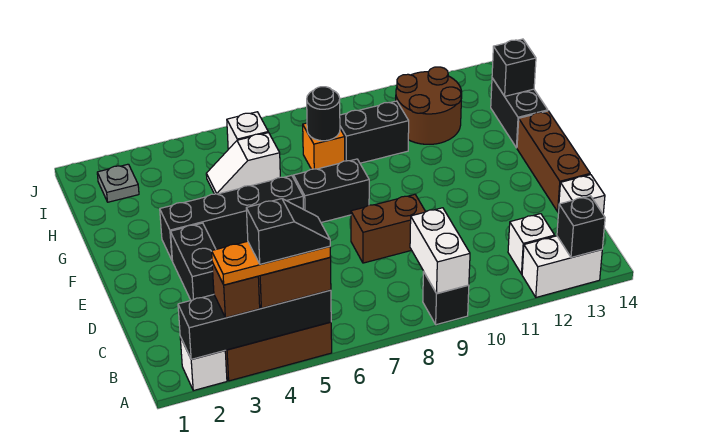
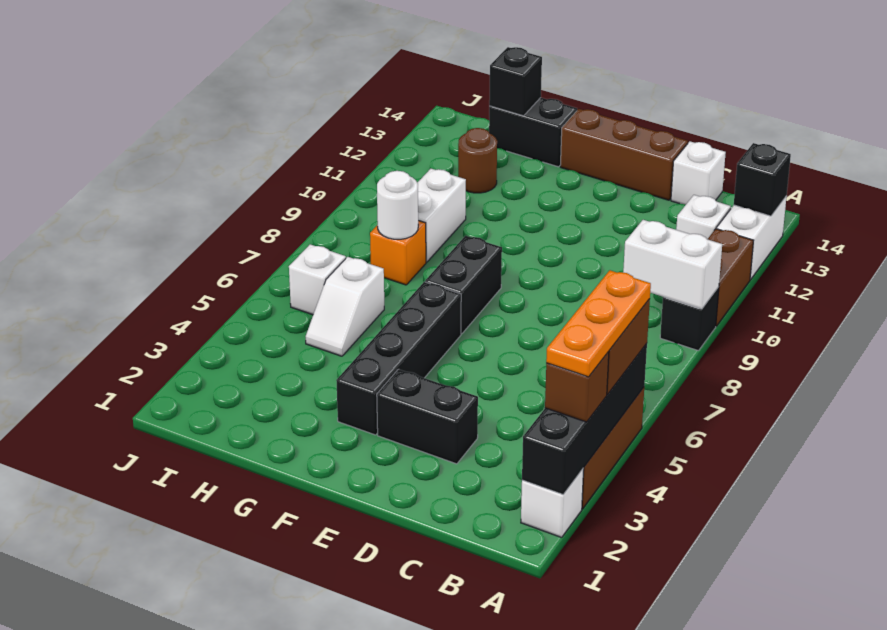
black 1x2 slope [246,199,330,264] -> none
brown 1x2 brick [351,194,426,263] -> brown 1x2 brick moved to [708,229,753,326]
black 1x1 round brick [307,87,340,141] -> white 1x1 round brick [377,171,418,239]
black 1x2 brick [340,101,409,163] -> white 1x2 brick [417,169,466,262]
brown 2x2 round brick [396,67,462,144] -> brown 1x1 round brick [458,128,497,193]
grey 1x1 plate [97,164,139,202] -> none

